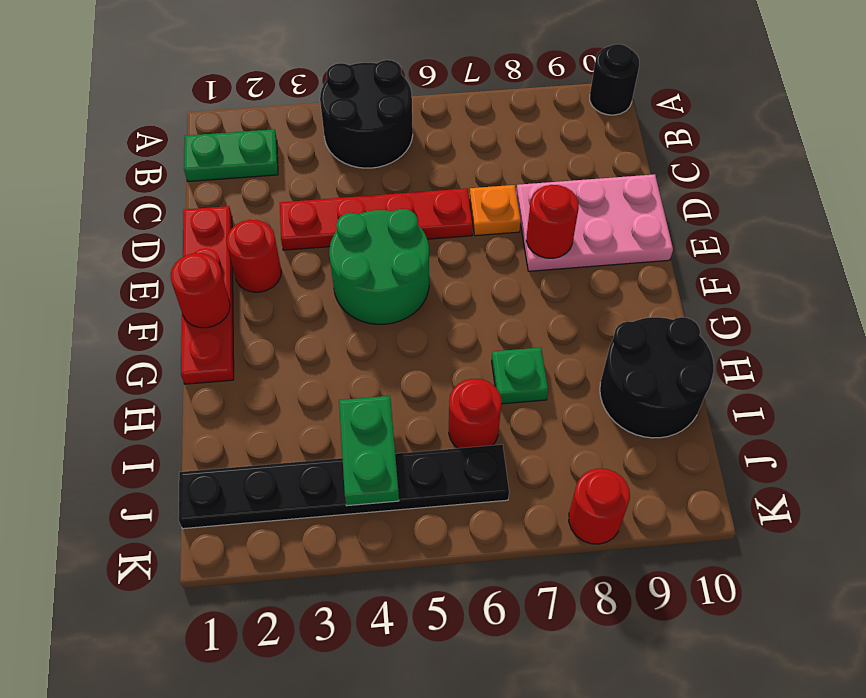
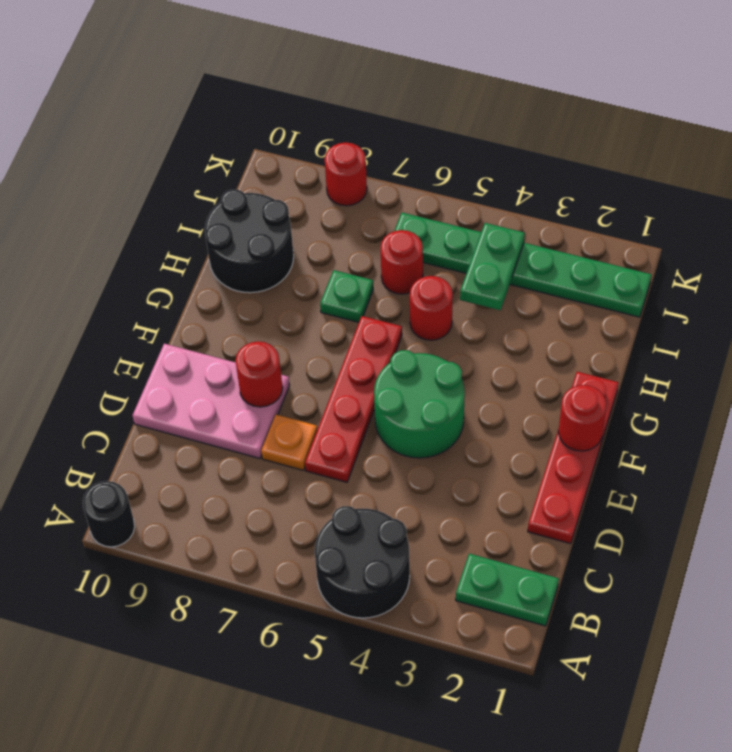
red 1x4 plate [280,188,473,250] -> red 1x4 plate turned to [305,316,402,482]
red 1x1 round brick [226,220,281,292] -> red 1x1 round brick moved to [410,276,453,340]
black 1x6 plate [179,445,509,529] -> green 1x6 plate [394,213,651,317]

